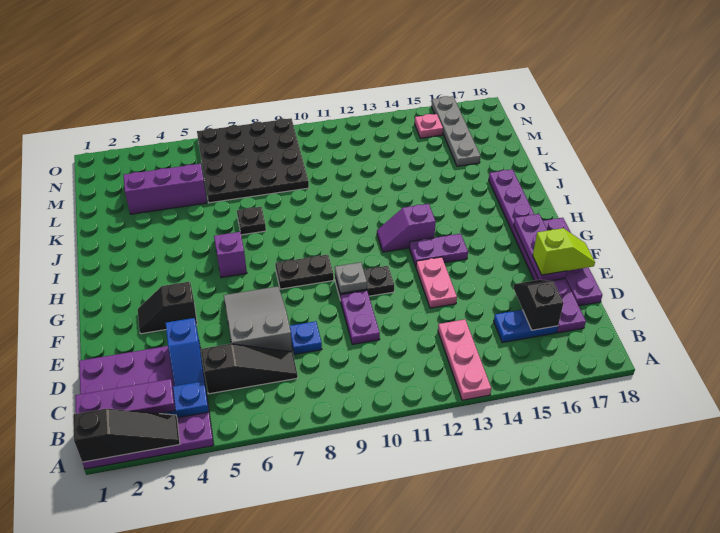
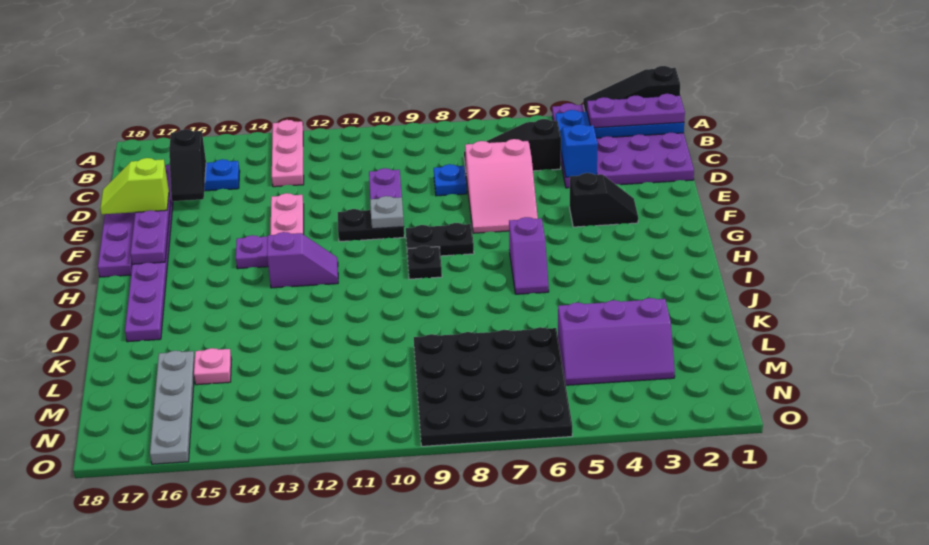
grey 2x3 slope [224,286,292,352] -> pink 2x3 slope [465,139,538,233]
black 1x1 plate [237,207,266,235] -> black 1x1 plate moved to [407,246,442,279]
pink 1x1 plate [415,114,443,138] -> pink 1x1 plate moved to [194,348,232,385]

